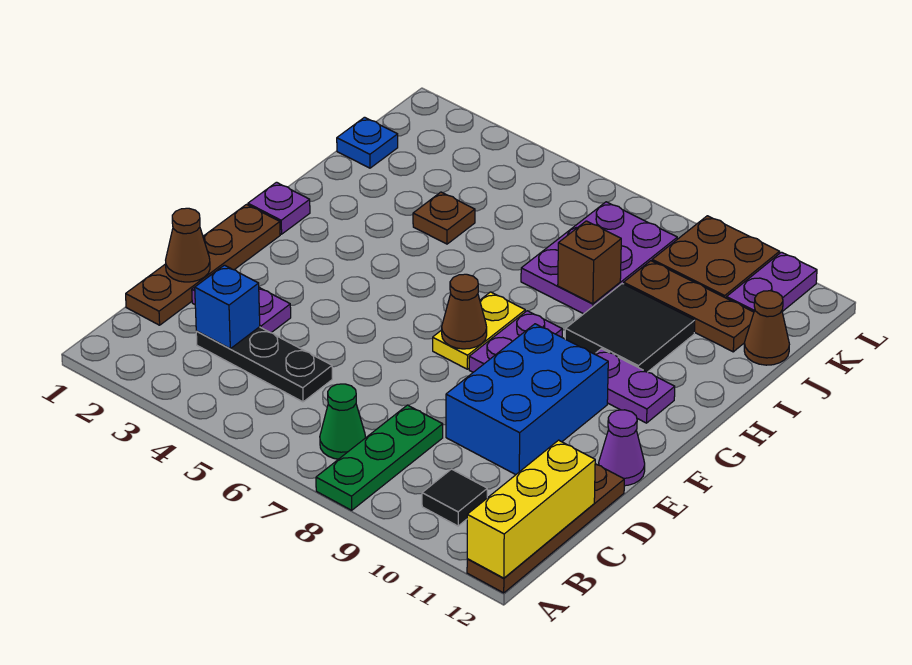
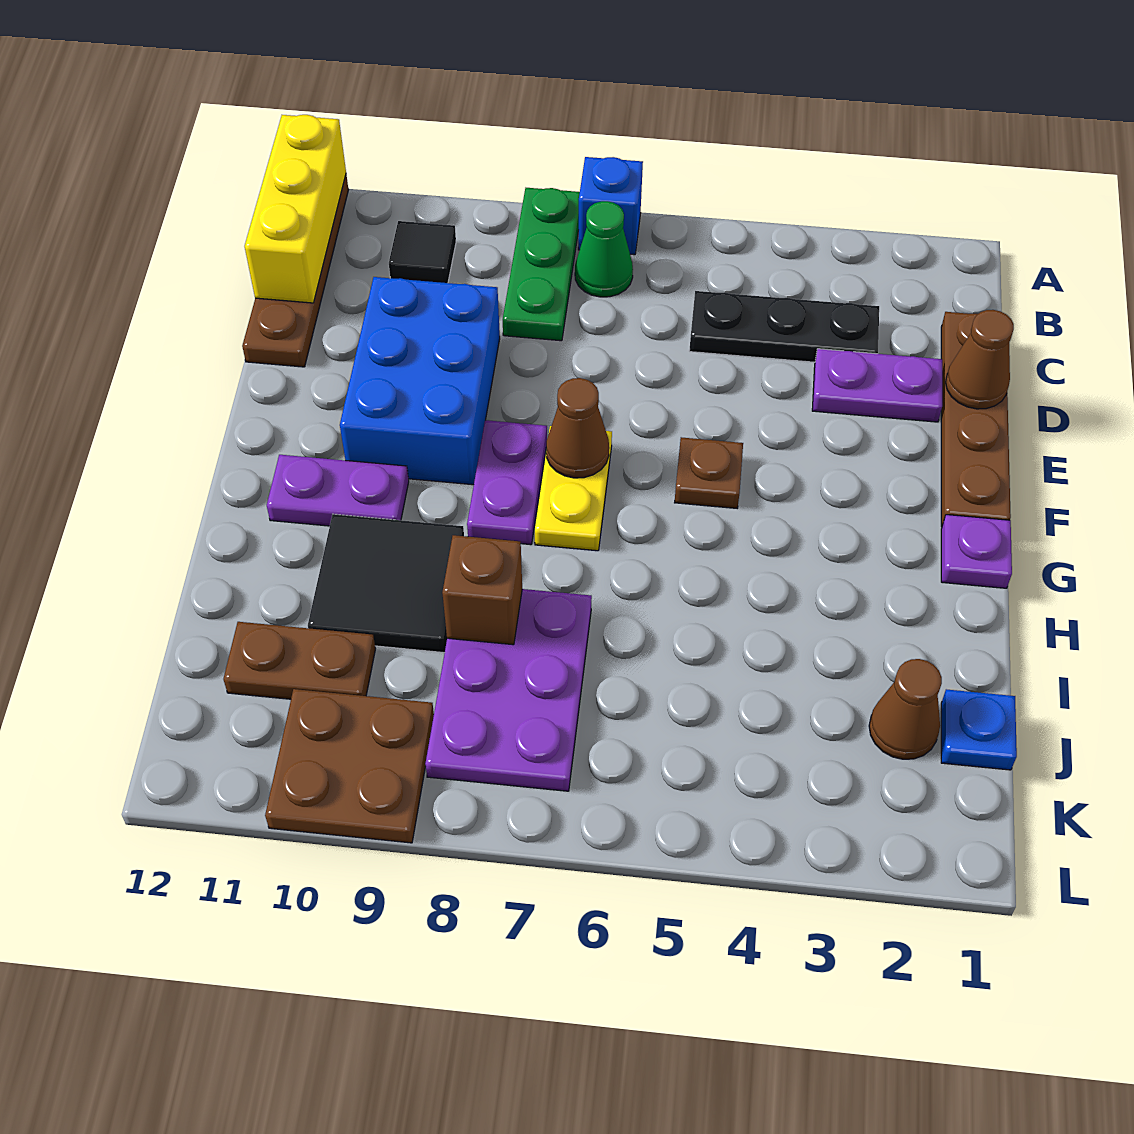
blue 1x1 brick [195,265,260,349] -> blue 1x1 brick moved to [578,157,643,255]
purple 1x1 cone [599,410,645,486] -> none
brown 1x1 plate [413,192,475,244] -> brown 1x1 plate moved to [675,437,743,508]
brown 1x3 plate [624,261,754,352] -> brown 1x2 plate [223,622,376,699]
brown 1x1 cone [744,291,789,365] -> brown 1x1 cone moved to [869,659,942,759]
purple 1x2 plate [726,252,817,312] -> none

